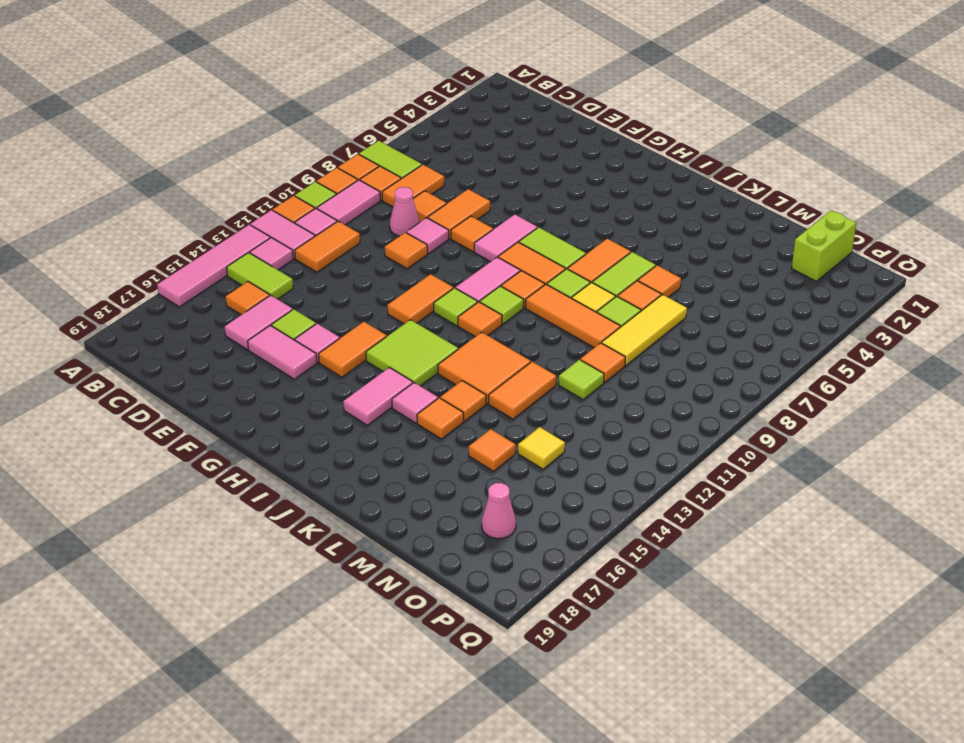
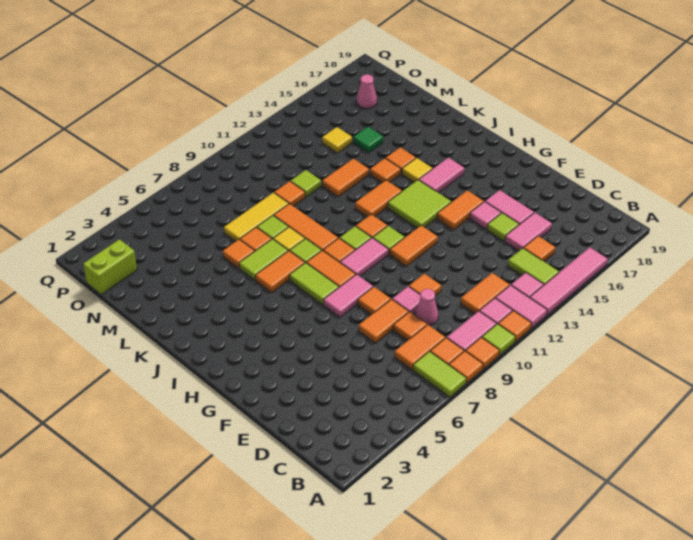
orange 2x2 tile [438,332,531,403] -> orange 1x2 tile [355,180,402,217]
pink 1x1 tile [392,383,438,423] -> yellow 1x1 tile [402,158,433,182]
orange 1x1 tile [469,429,516,471] -> green 1x1 tile [354,127,383,153]

